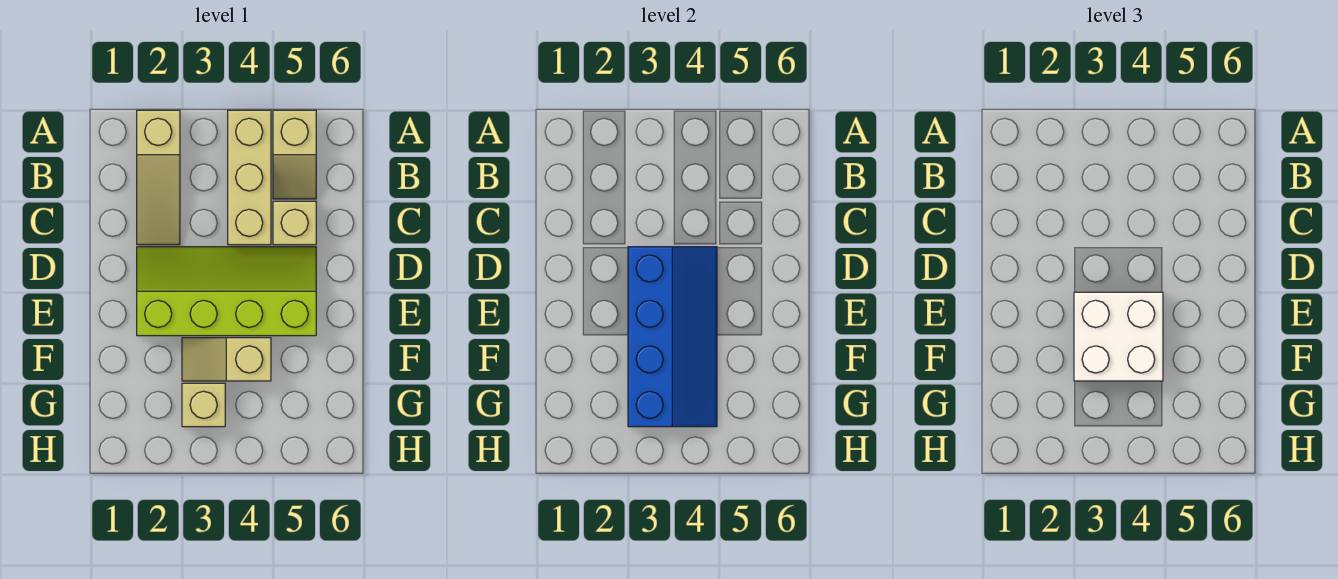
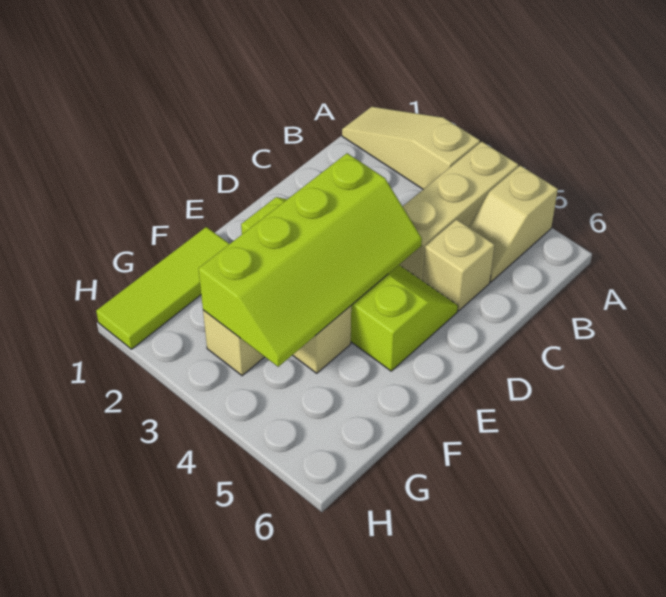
tan 1x3 slope [137,110,180,245] -> tan 1x3 slope turned to [342,107,480,189]
blue 2x4 slope [628,247,717,427] -> lime 2x4 slope [199,153,422,367]
white 2x2 brick [1074,292,1163,381] -> none
none -> lime 1x3 tile [96,227,229,349]

